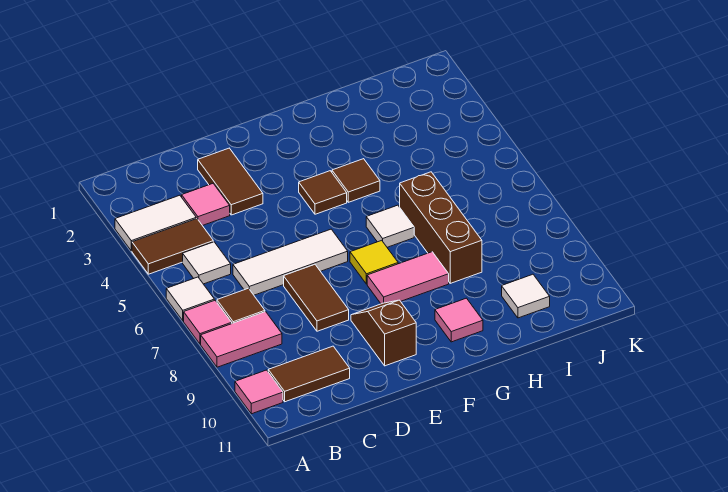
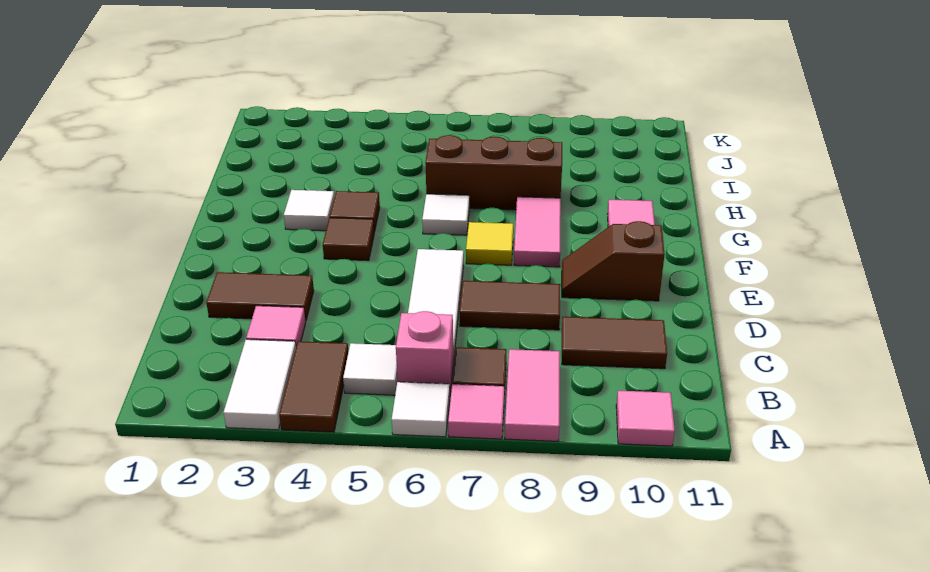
none -> pink 1x1 brick [396,311,454,392]
brown 1x2 tile [268,346,350,402] -> brown 1x2 tile turned to [562,317,667,369]
white 1x1 tile [502,274,550,318] -> white 1x1 tile moved to [284,190,334,231]

